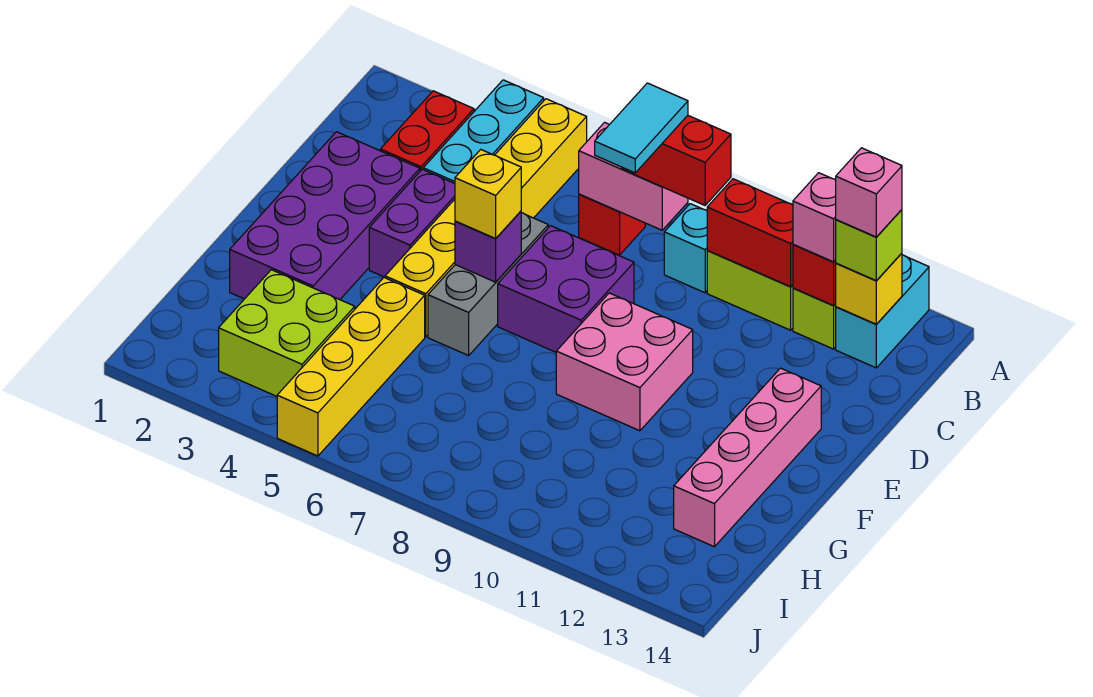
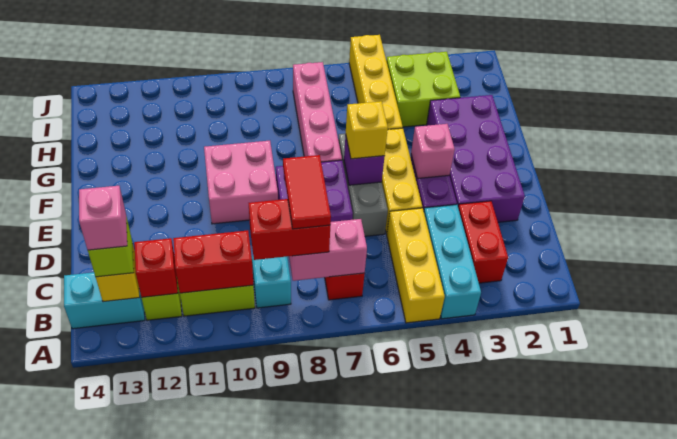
cyan 1x2 brick [836,255,929,368] -> cyan 1x2 brick turned to [64,272,145,329]
cyan 1x2 tile [595,83,688,173] -> red 1x2 tile [283,155,331,229]
pink 1x1 brick [793,173,836,262] -> pink 1x1 brick moved to [411,124,455,179]
pink 1x4 brick [674,368,821,547] -> pink 1x4 brick moved to [293,62,342,162]

